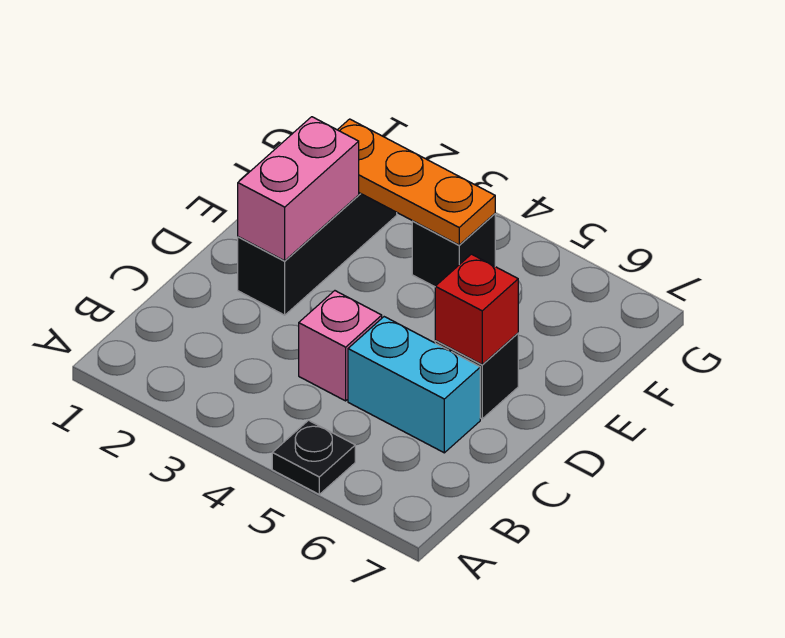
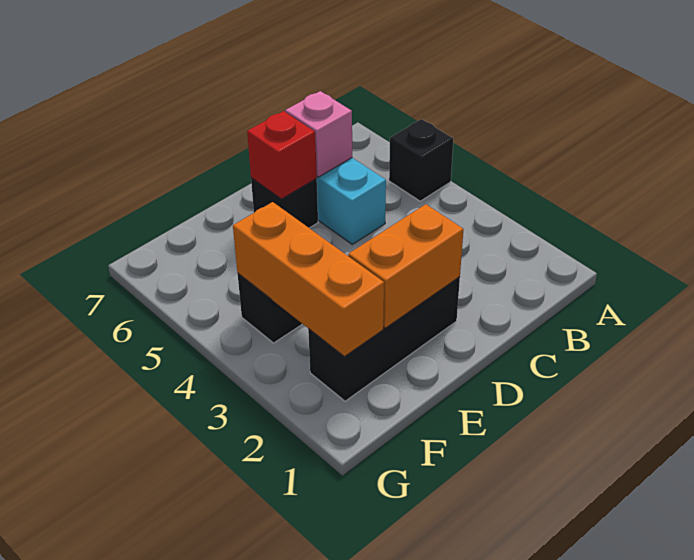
black 1x1 plate [272,420,355,494] -> black 1x1 brick [389,119,453,201]
pink 1x1 brick [299,291,382,401] -> pink 1x1 brick moved to [285,91,352,177]
pink 1x2 brick [238,117,359,261] -> orange 1x2 brick [348,204,464,328]
orange 1x3 plate [338,119,495,245] -> orange 1x3 brick [233,202,384,357]

